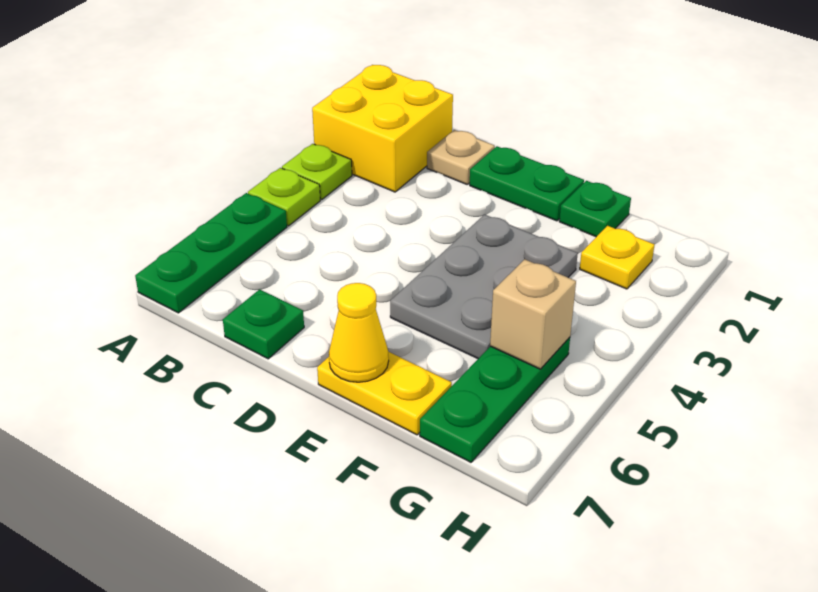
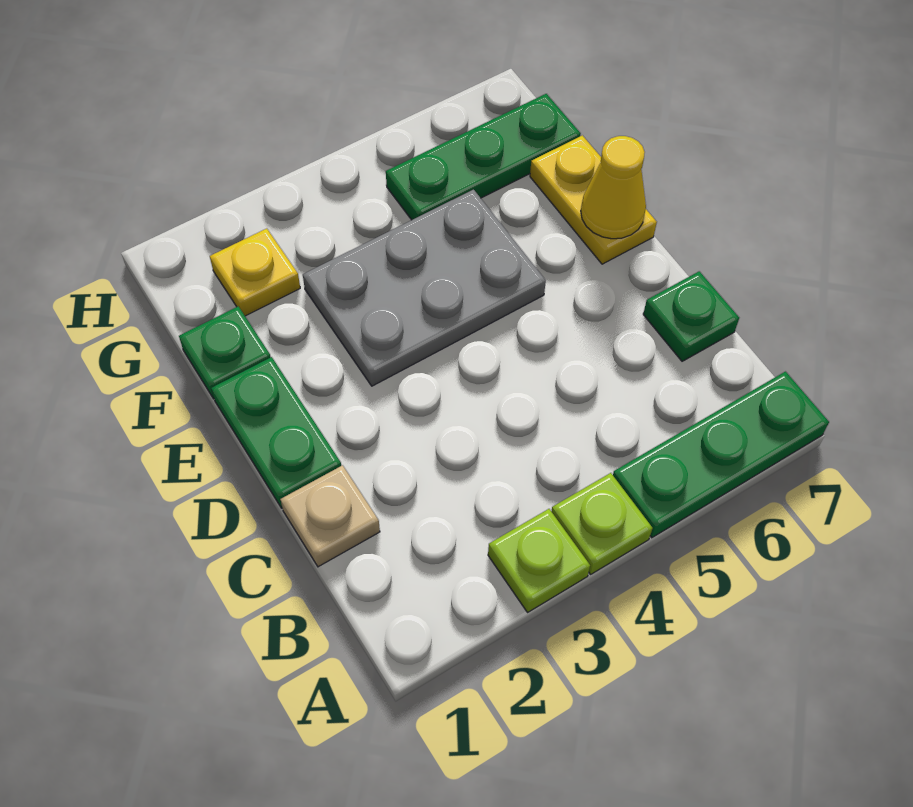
yellow 2x2 brick [312,65,453,192] -> none
tan 1x1 brick [490,259,576,369] -> none

